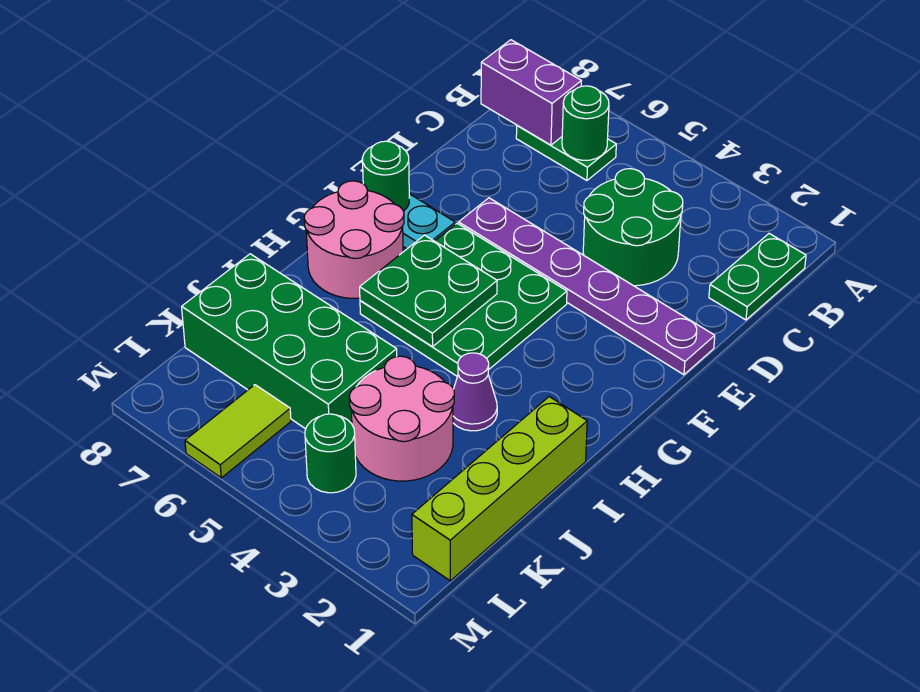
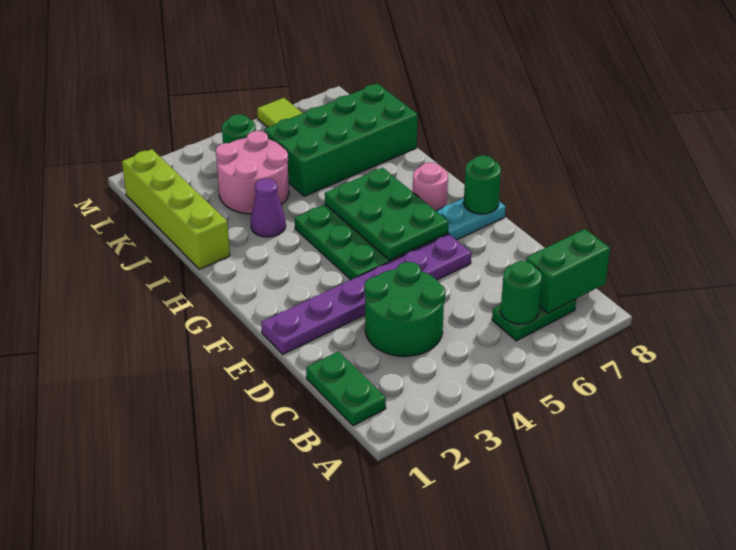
purple 1x2 brick [481,40,581,145] -> green 1x2 brick [526,229,610,313]
green 2x2 plate [360,235,497,347] -> green 2x3 plate [325,168,448,260]
pink 2x2 round brick [304,181,404,298] -> pink 1x1 round brick [413,162,448,211]

